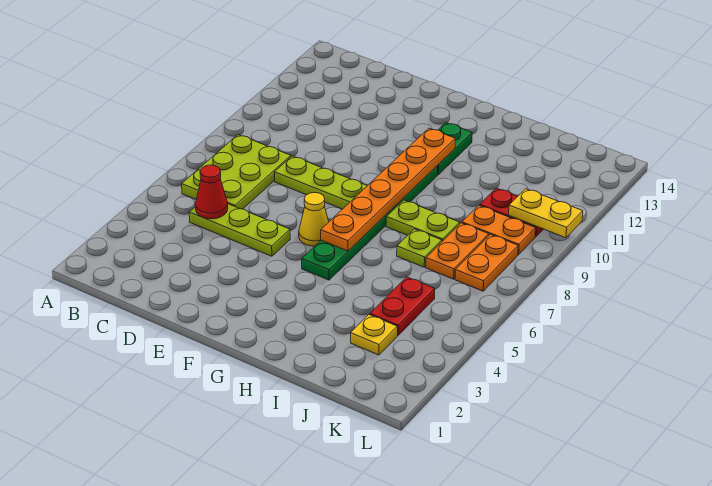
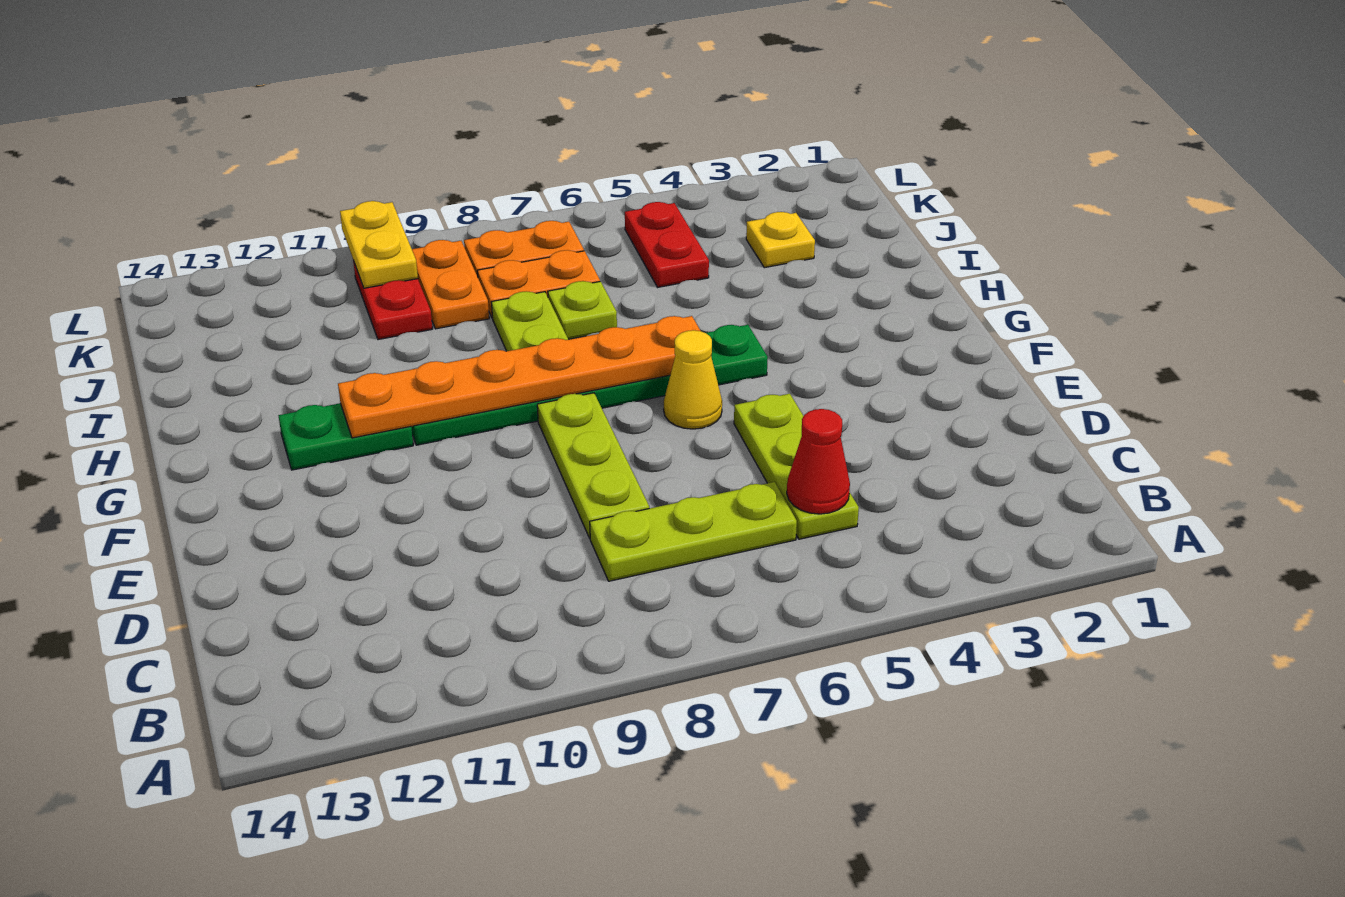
lime 2x3 plate [182,135,291,209] -> lime 1x3 plate [590,482,797,581]
red 1x2 plate [370,277,435,336] -> red 1x2 plate turned to [625,202,709,287]

